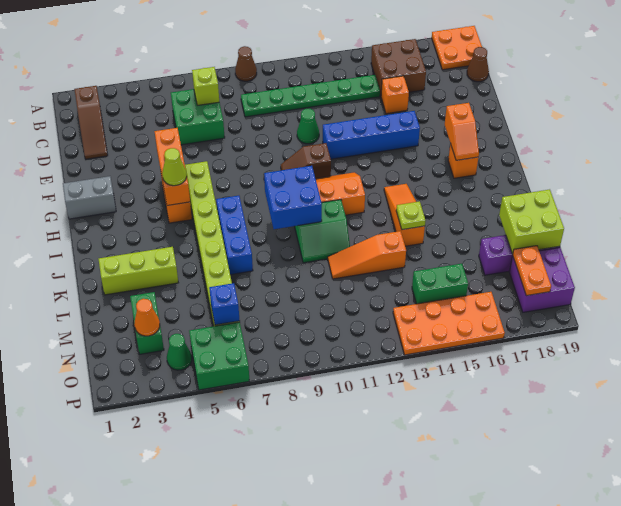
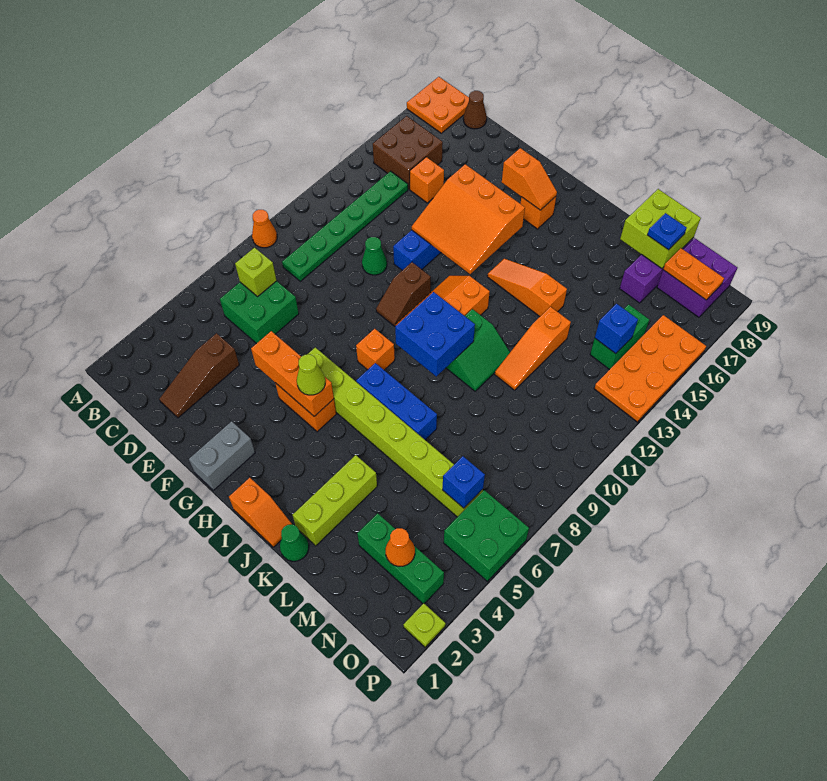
brown 1x1 cone [235,46,257,81] -> orange 1x1 cone [252,210,277,248]
brown 1x3 slope [74,86,108,159] -> brown 1x3 slope turned to [160,333,239,418]
none -> orange 3x3 slope [412,164,525,274]
none -> orange 1x1 brick [356,329,395,370]
none -> orange 1x2 slope [229,478,292,547]
lime 1x1 plate [396,201,426,230] -> lime 1x1 plate moved to [404,603,446,647]
green 1x2 brick [130,292,164,354] -> green 1x3 brick [357,513,444,604]
none -> blue 1x1 plate [648,213,687,250]
none -> blue 1x1 brick [595,304,638,354]
green 1x1 cone [167,334,192,370] -> green 1x1 cone moved to [280,524,309,561]

